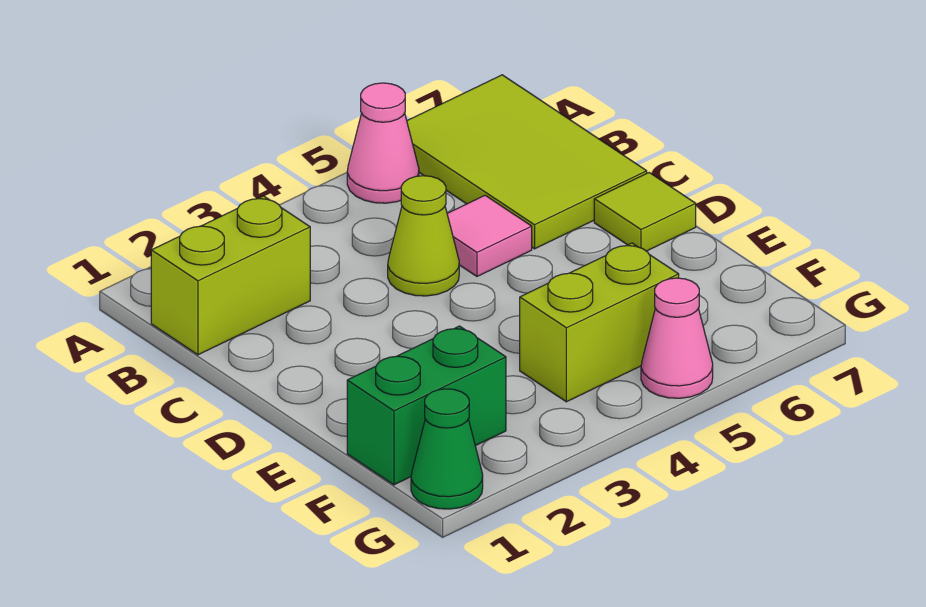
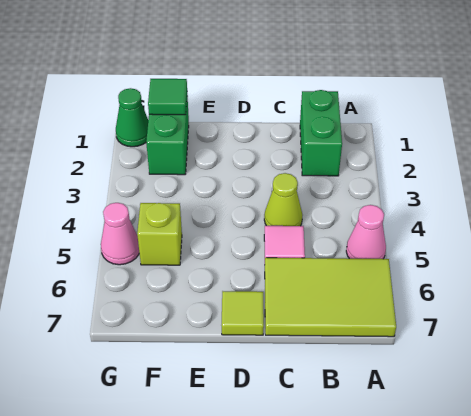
lime 1x2 brick [151,196,310,355] -> green 1x2 brick [300,90,342,176]
none -> green 1x1 tile [148,79,187,115]
lime 1x2 brick [520,243,679,402] -> lime 1x1 brick [137,203,182,265]

